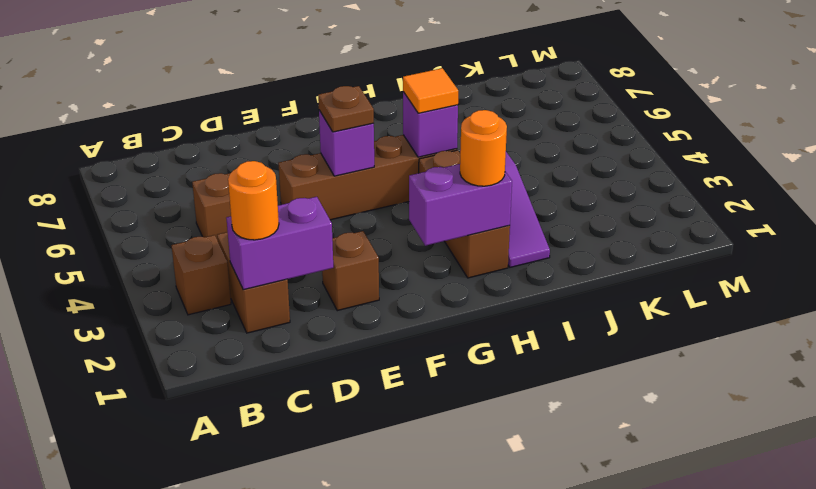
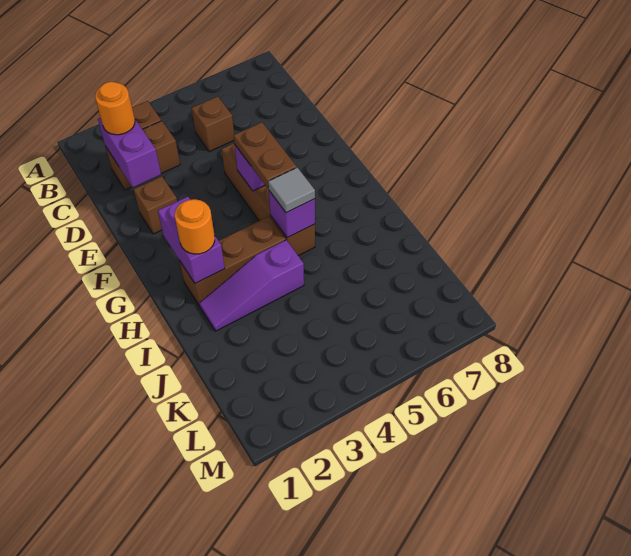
brown 1x1 plate [318,86,374,132] -> brown 1x2 plate [234,122,297,188]
orange 1x1 tile [403,68,458,113] -> grey 1x1 tile [268,168,315,213]

